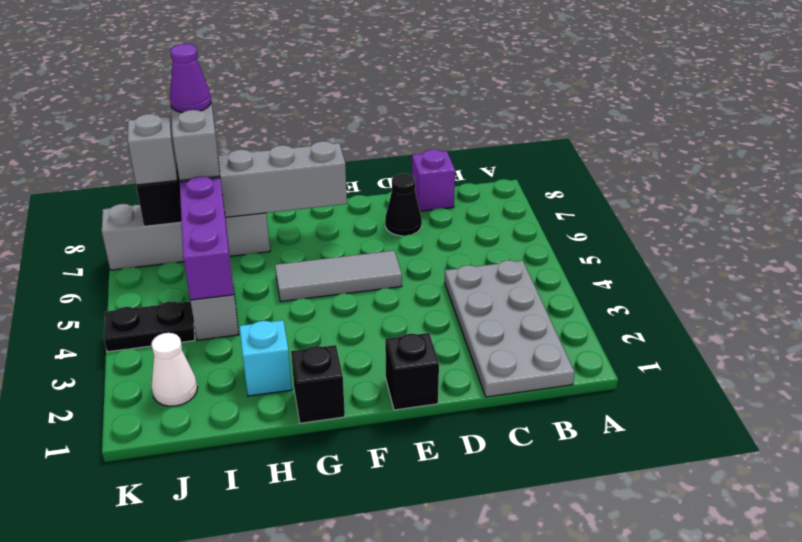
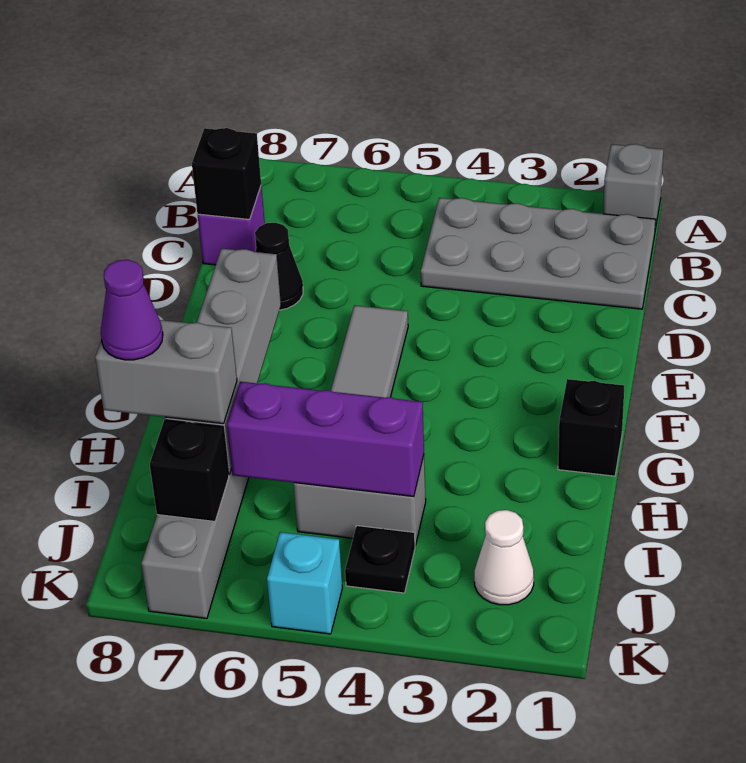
black 1x1 brick [385,333,439,410] -> black 1x1 brick moved to [192,128,261,219]
cyan 1x1 brick [239,320,292,396] -> cyan 1x1 brick moved to [267,532,343,634]
black 1x2 plate [104,301,195,352] -> black 1x1 plate [345,526,415,593]
grey 1x1 brick [128,114,177,185] -> grey 1x1 brick moved to [603,144,664,229]

